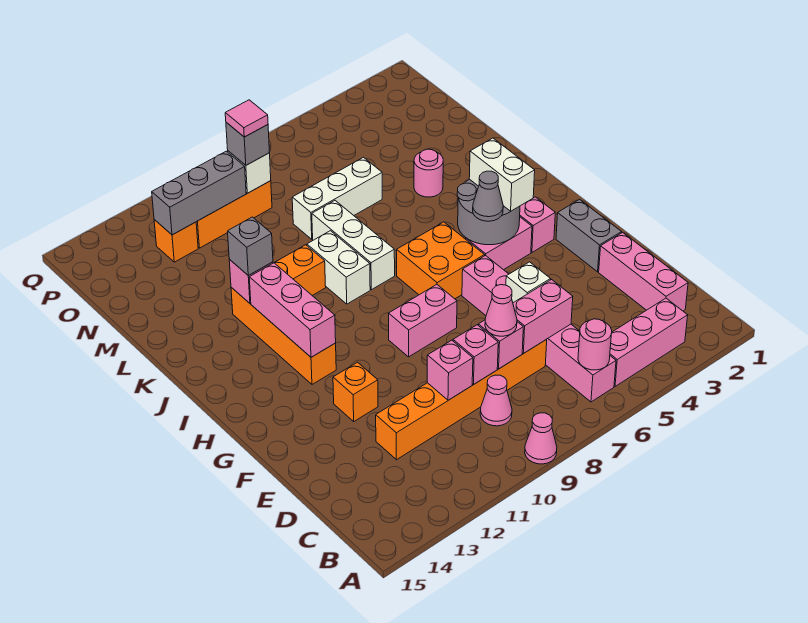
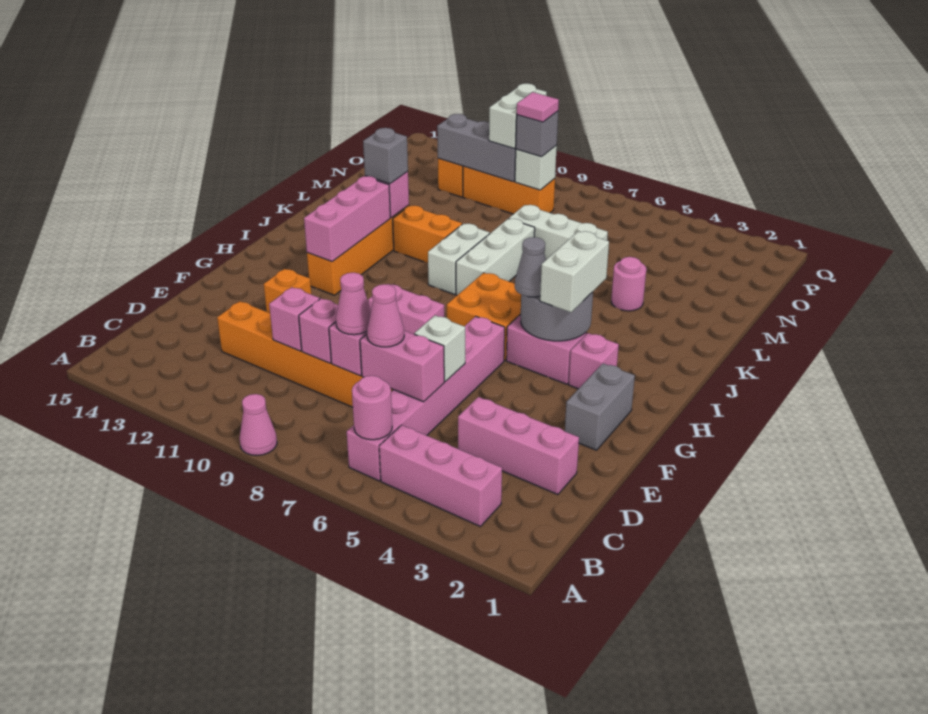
pink 1x3 brick [599,232,688,311] -> pink 1x3 brick turned to [458,397,579,495]
pink 1x1 cone [480,375,512,426] -> pink 1x1 cone moved to [367,284,404,347]
none -> white 1x2 brick [489,83,547,149]

